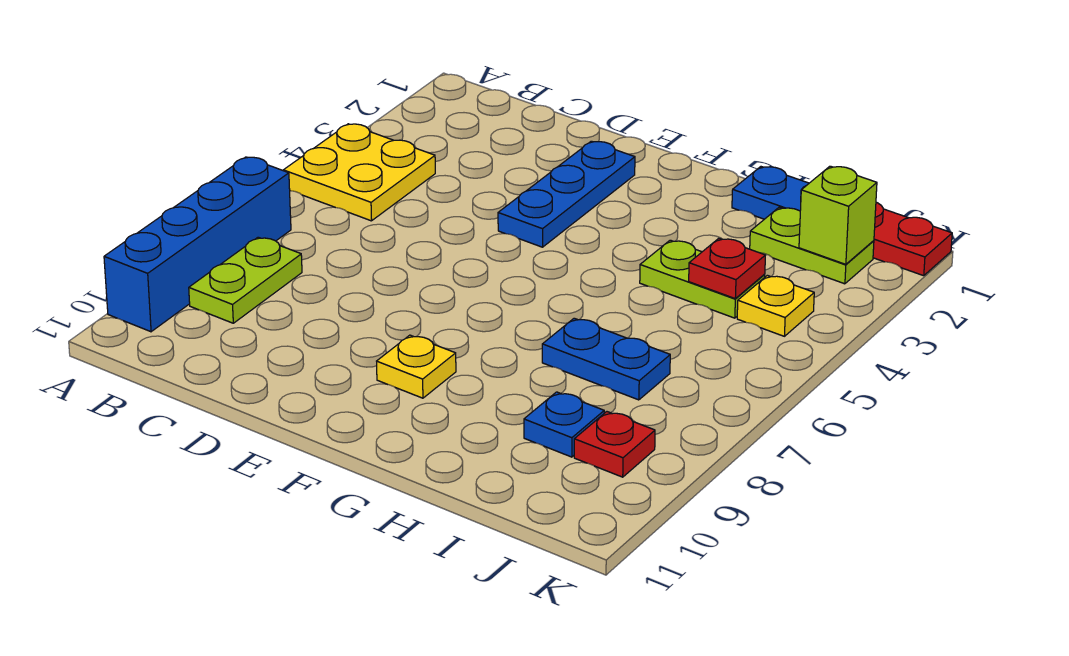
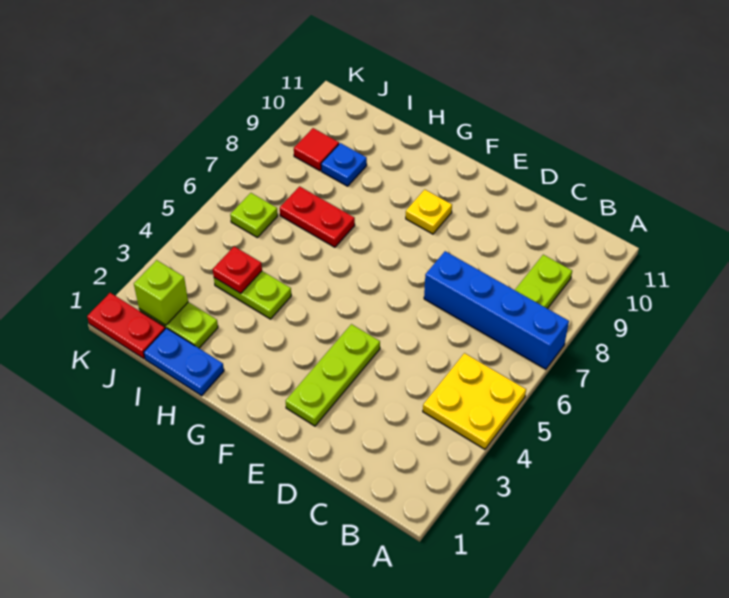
blue 1x4 brick [104,157,291,332] -> blue 1x4 brick turned to [424,251,569,369]
blue 1x3 plate [498,141,635,247] -> lime 1x3 plate [286,324,380,426]
blue 1x2 plate [542,318,670,400] -> red 1x2 plate [280,186,355,247]
yellow 1x1 plate [737,275,814,336] -> none
none -> lime 1x1 plate [230,193,278,237]
red 1x1 plate [574,412,655,477] -> red 1x1 tile [294,128,339,171]

